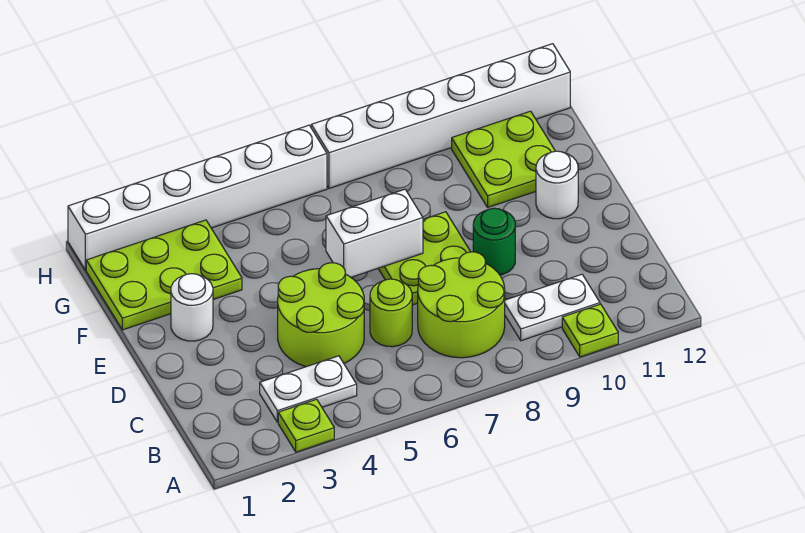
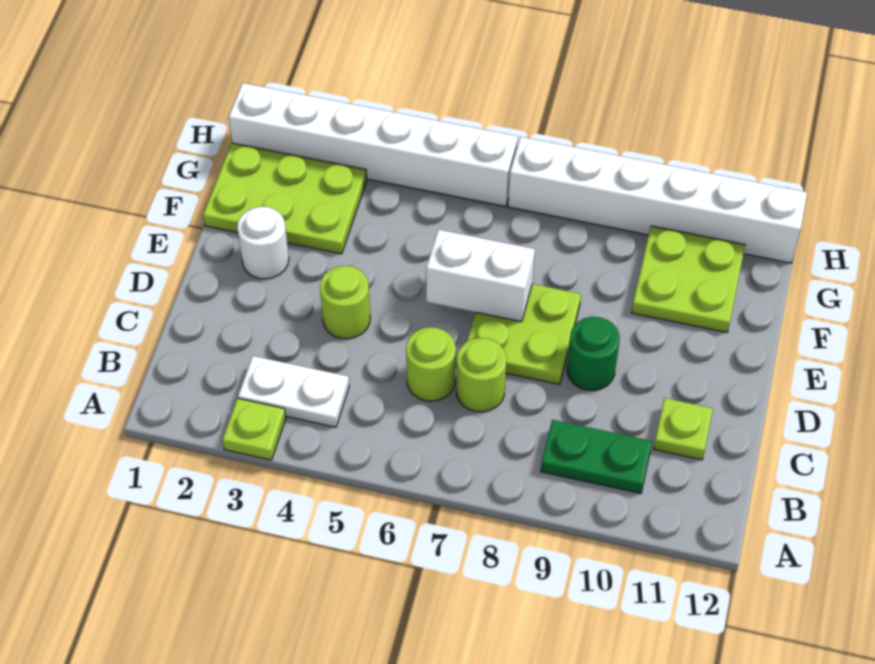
lime 1x1 plate [562,304,618,357] -> lime 1x1 plate moved to [654,398,713,460]
lime 2x2 round brick [418,252,505,358] -> lime 1x1 round brick [456,338,507,412]
white 1x2 plate [505,274,600,341] -> green 1x2 plate [541,420,652,493]
lime 2x2 round brick [278,263,364,367] -> lime 1x1 round brick [320,266,370,339]
white 1x1 round brick [536,151,578,219] -> none

